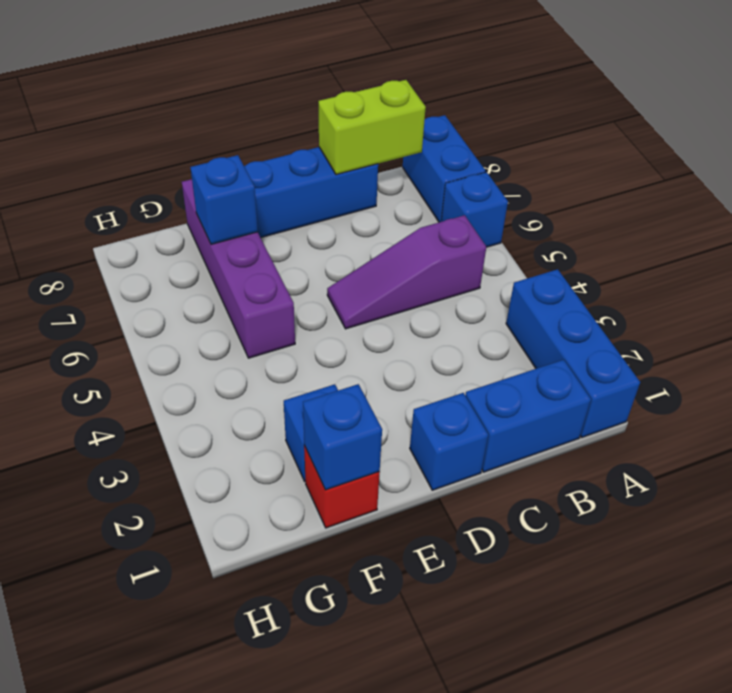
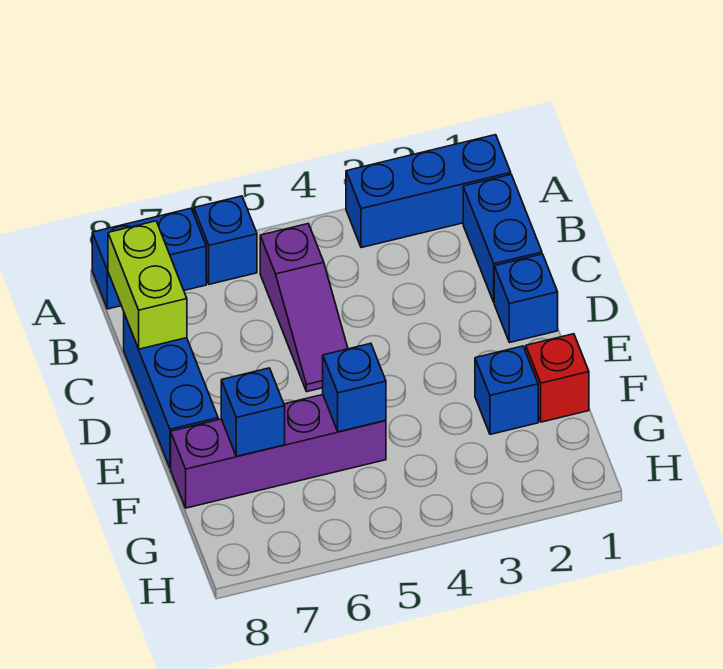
blue 1x1 brick [303,384,382,490] -> blue 1x1 brick moved to [323,343,386,432]

